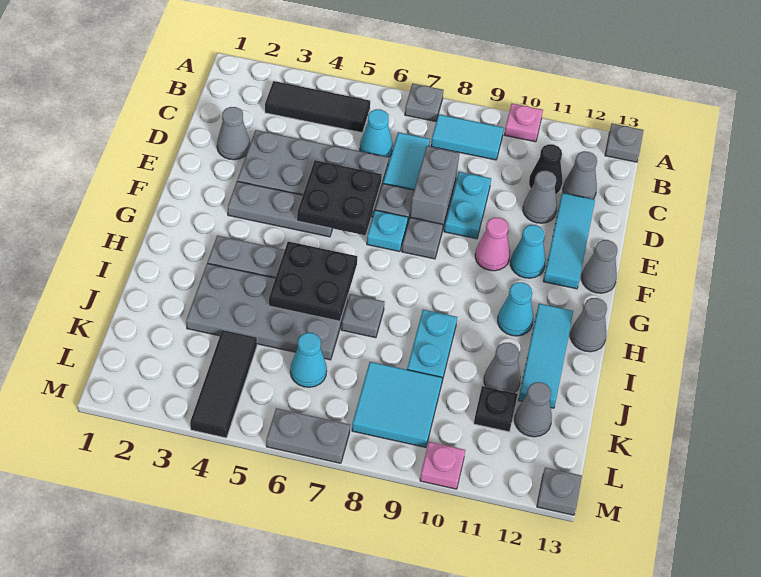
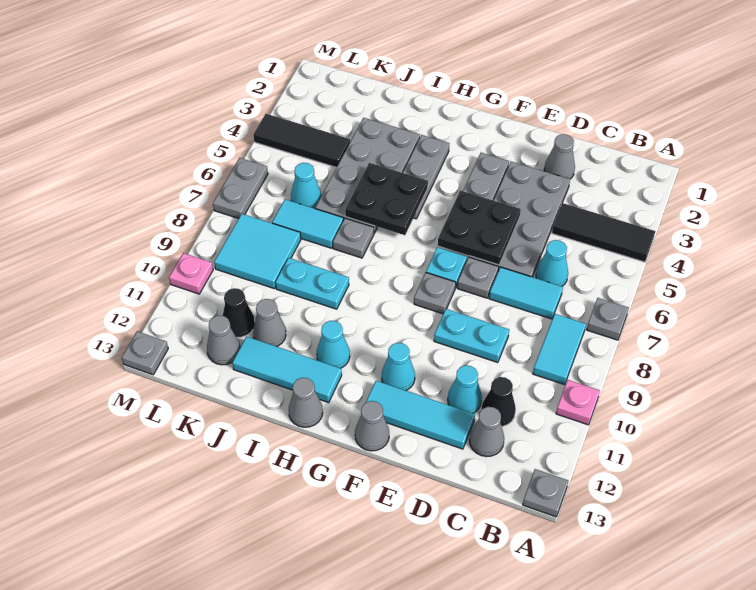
black 1x3 tile [265,81,370,133] -> black 1x3 tile turned to [552,203,656,262]
grey 1x2 brick [410,146,459,227] -> none
grey 1x1 cone [523,171,557,223] -> cyan 1x1 cone [448,365,482,413]
pink 1x1 cone [475,218,510,271] -> none
none -> cyan 1x2 tile [272,199,343,248]
black 1x1 plate [474,386,518,432] -> black 1x1 cone [223,288,255,337]

